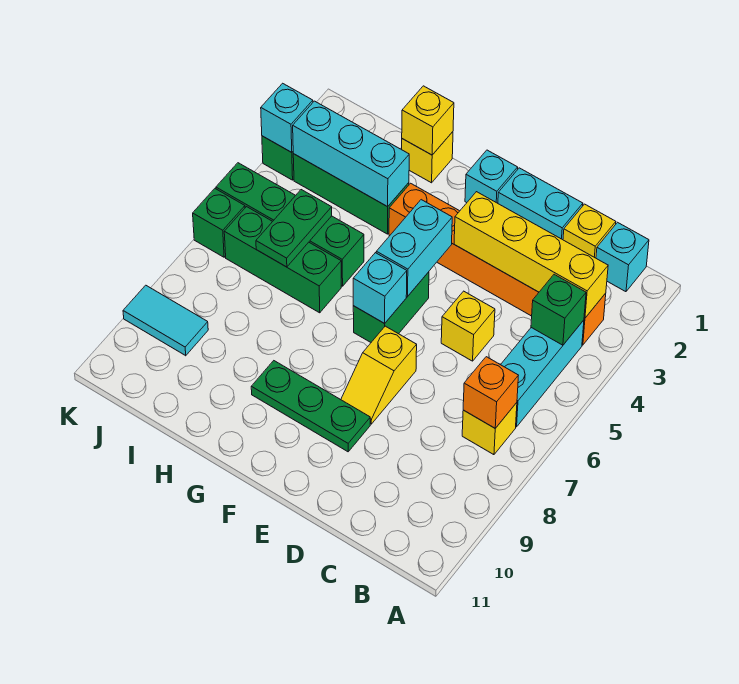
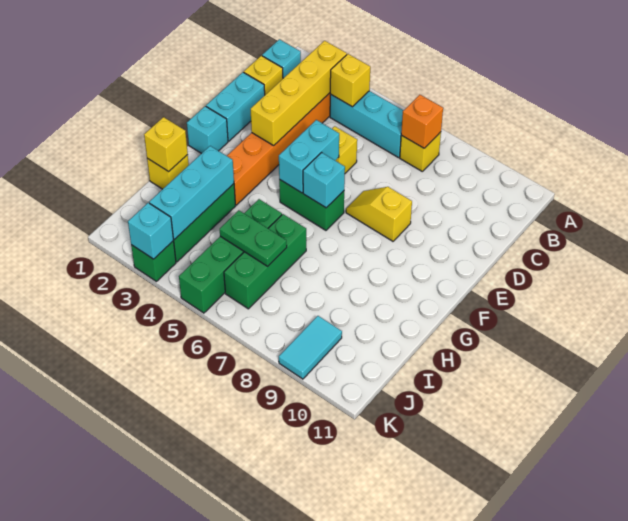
green 1x1 brick [531,274,586,345] -> yellow 1x1 brick [330,54,370,107]
yellow 1x2 slope [341,326,417,424] -> yellow 1x2 slope turned to [346,187,412,241]
green 1x3 plate [251,361,370,452] -> none
cyan 1x2 brick [376,200,452,296] -> cyan 1x2 brick turned to [279,120,339,193]
green 1x1 brick [193,189,245,257] -> none

